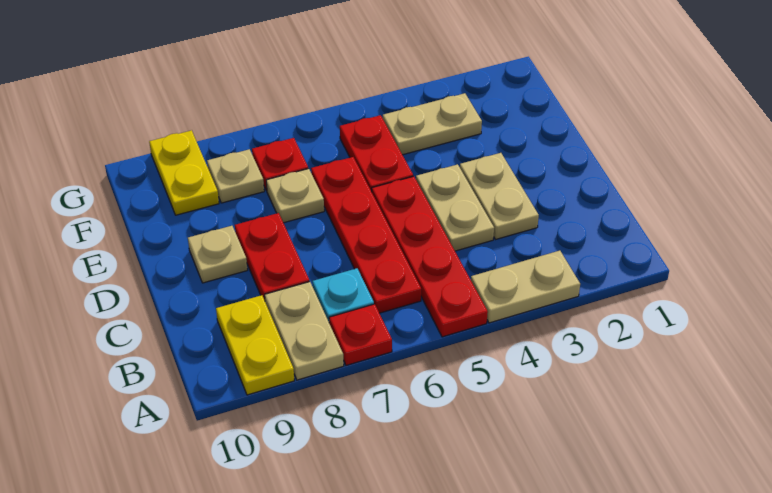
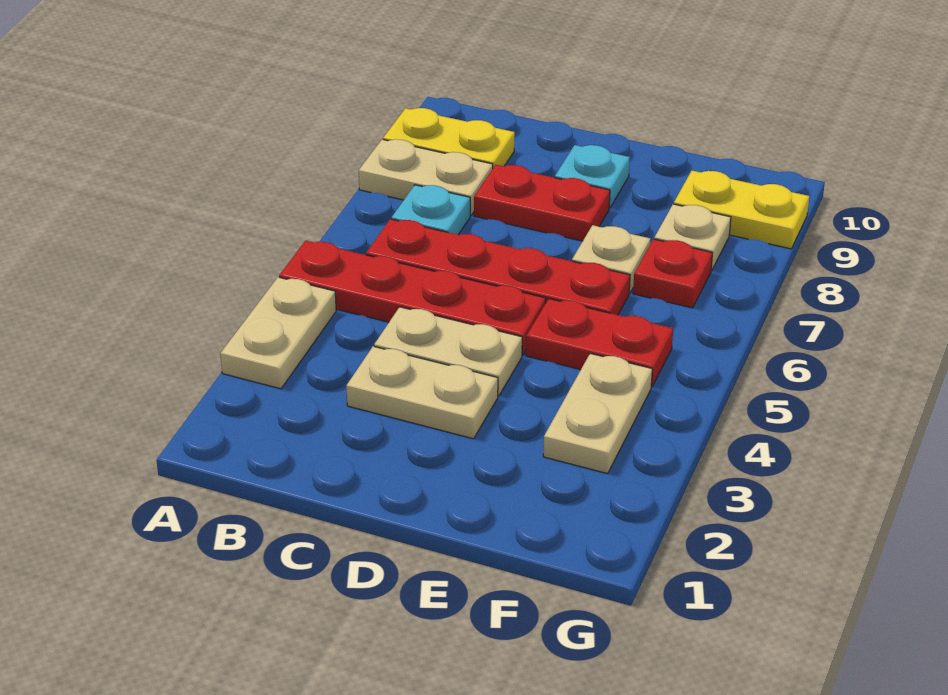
red 1x1 plate [329,304,392,365] -> none
tan 1x1 plate [188,226,247,283] -> cyan 1x1 plate [555,145,630,208]

